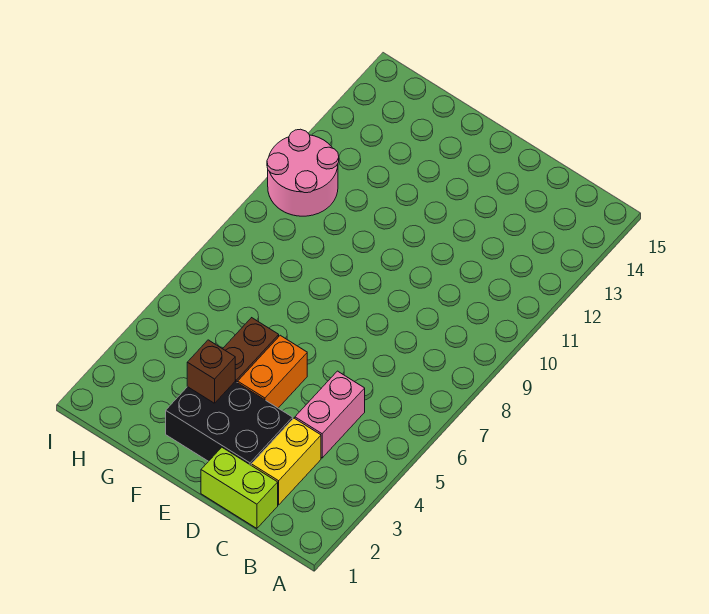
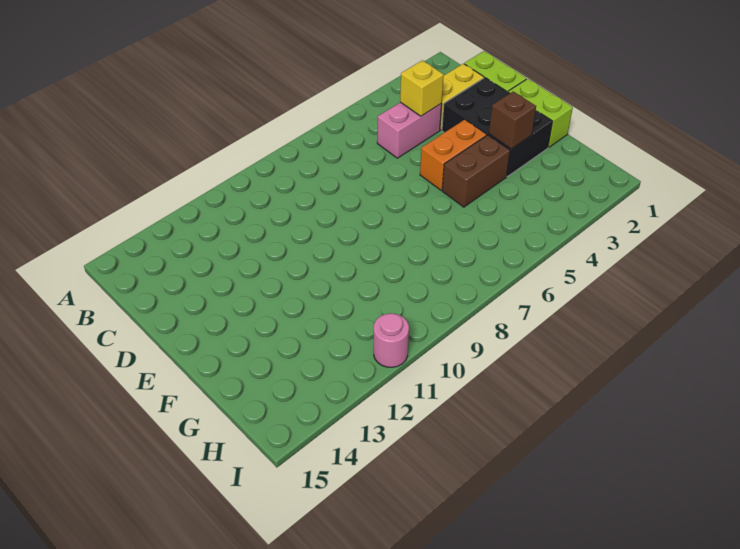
none -> yellow 1x1 brick [400,60,444,116]
none -> lime 1x2 brick [508,79,573,147]
pink 2x2 round brick [267,129,339,216] -> pink 1x1 round brick [374,313,409,367]

